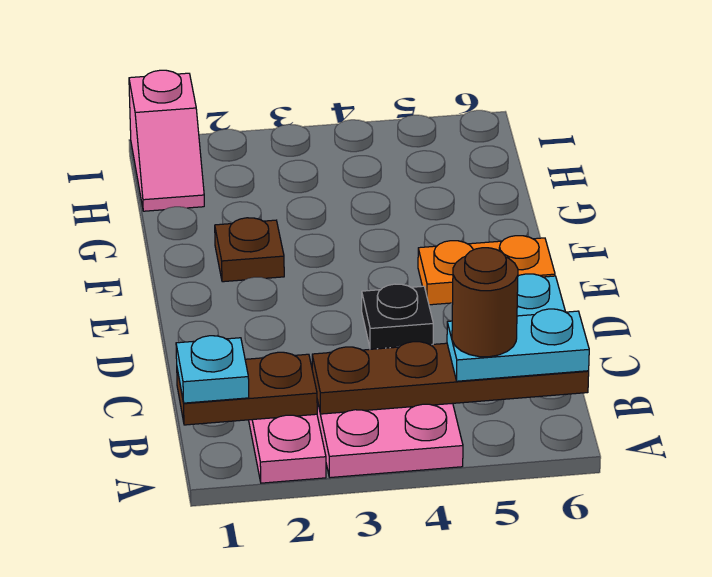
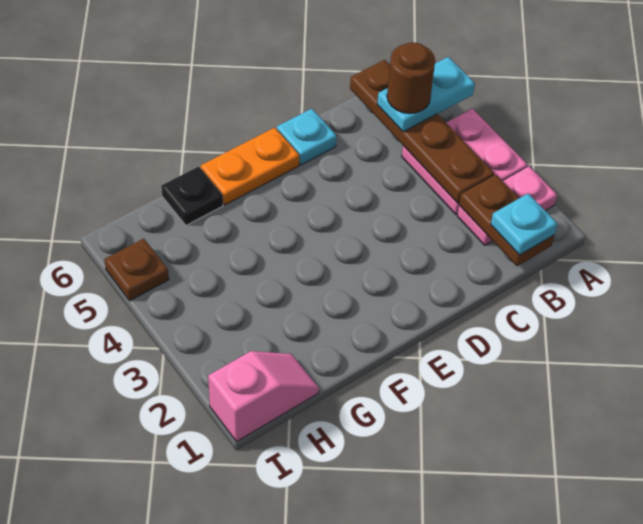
cyan 1x2 plate [447,309,589,381] -> cyan 1x2 plate turned to [377,57,475,132]
black 1x1 plate [362,284,433,349] -> black 1x1 plate moved to [161,166,223,225]
orange 1x2 plate [418,236,555,305] -> orange 1x2 plate turned to [201,128,299,205]
brown 1x1 plate [215,218,284,282] -> brown 1x1 plate moved to [105,239,169,301]

